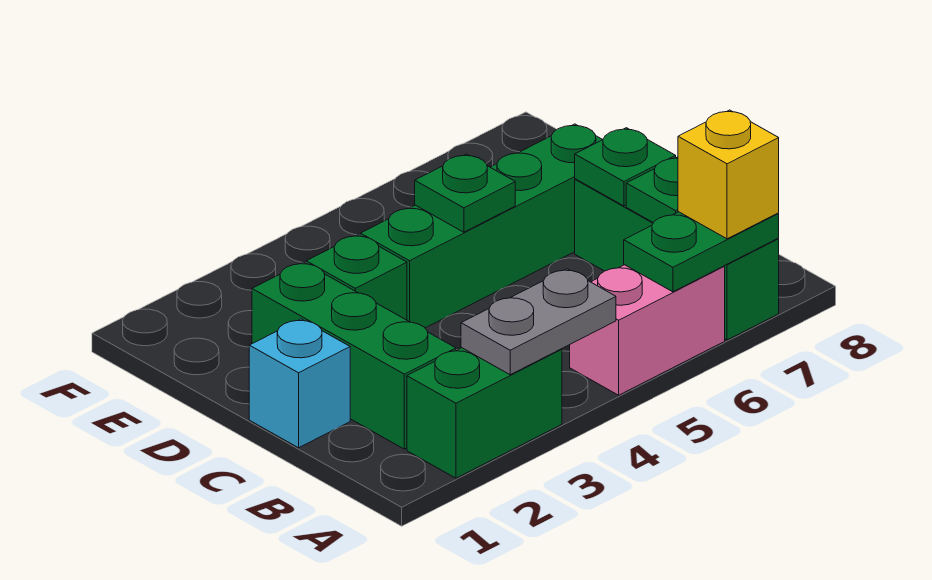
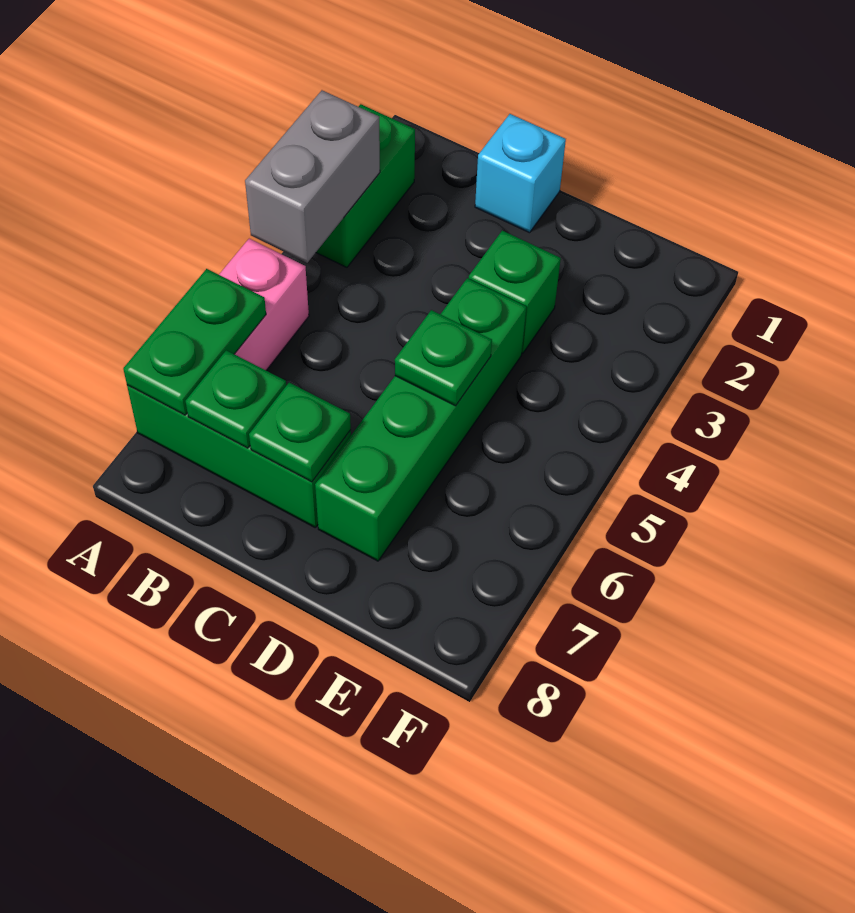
grey 1x2 plate [461,269,616,375] -> grey 1x2 brick [245,90,380,263]
yellow 1x1 brick [678,110,779,239] -> none
green 1x3 brick [252,262,456,449] -> none

